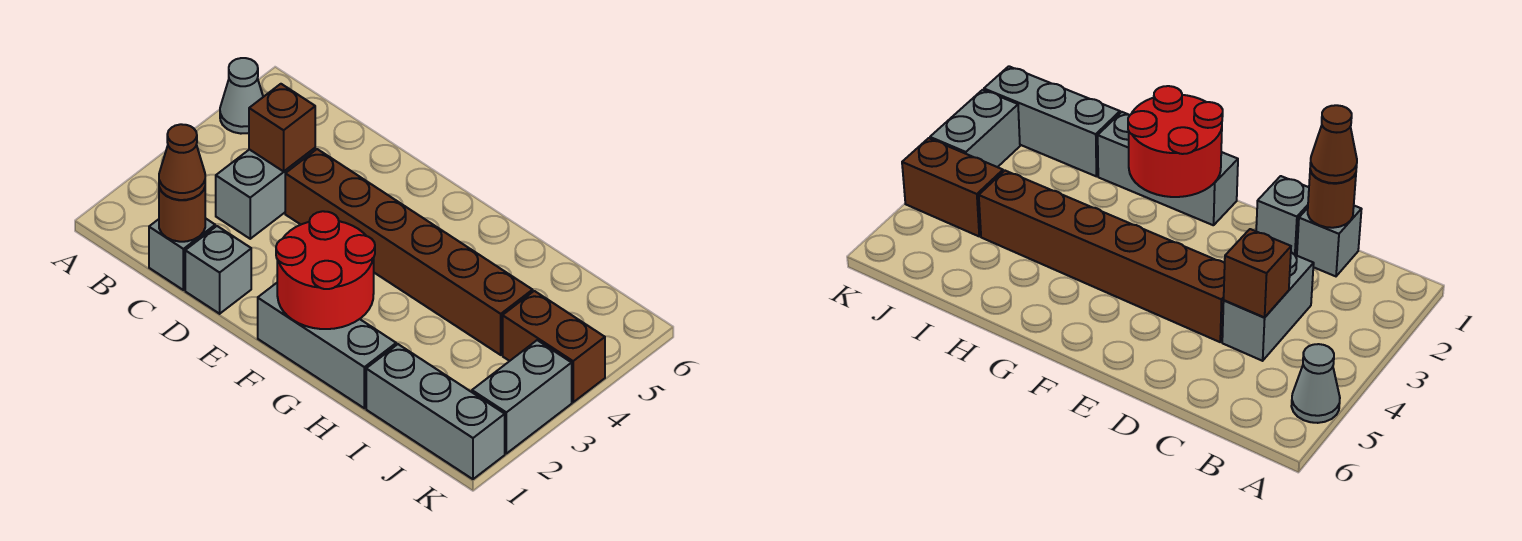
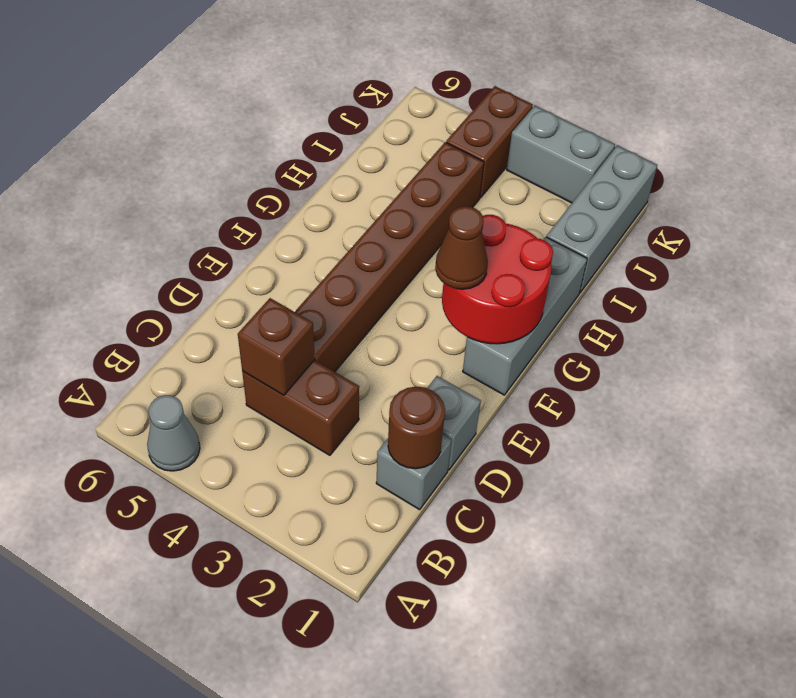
brown 1x1 cone [159,124,205,200] -> brown 1x1 cone moved to [435,206,488,289]
grey 1x2 brick [216,148,315,239] -> brown 1x2 brick [242,360,359,455]

